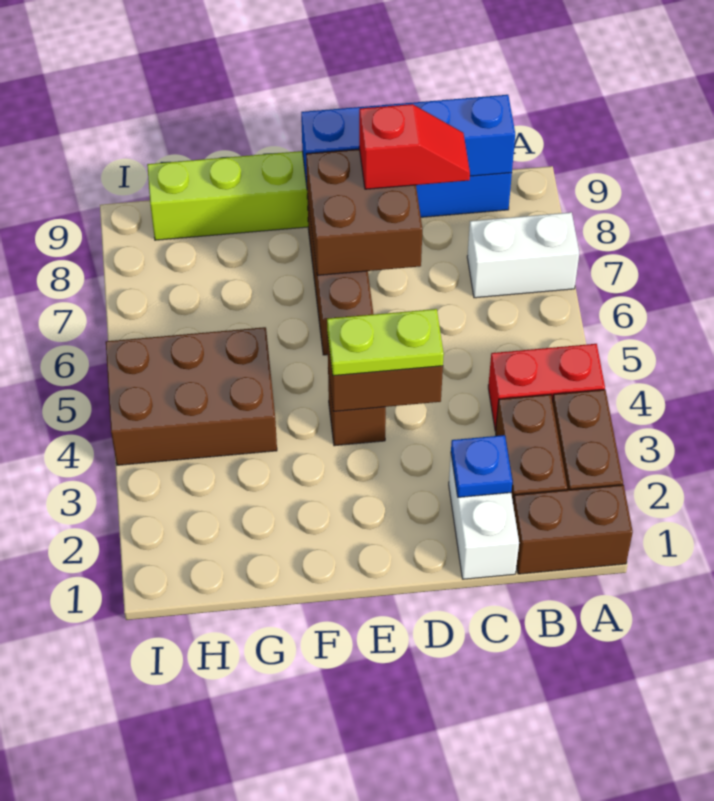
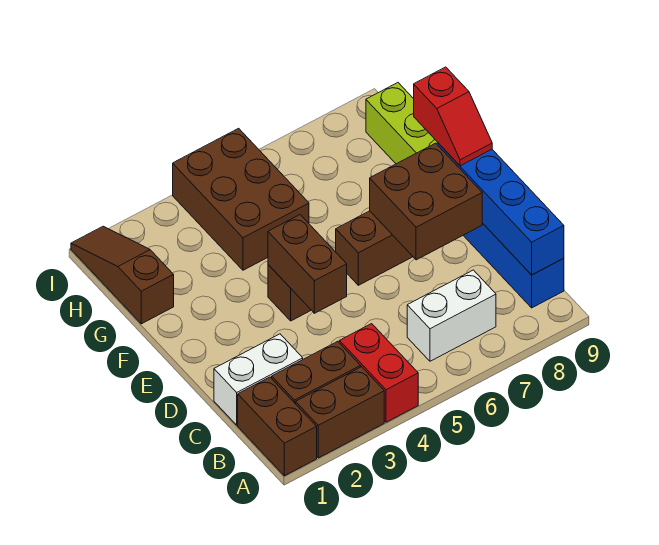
white 1x2 brick [467,212,579,298] -> white 1x2 brick turned to [407,270,496,361]
blue 1x1 plate [451,435,512,497] -> none
red 1x2 slope [359,104,470,189] -> red 1x2 slope moved to [414,67,492,166]
lime 1x2 plate [327,309,444,376] -> none
none -> brown 1x3 slope [71,226,174,324]

